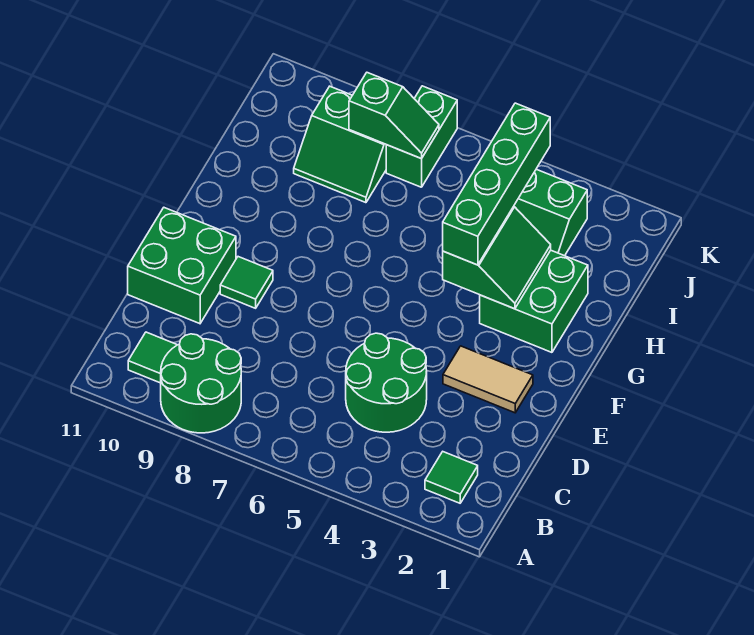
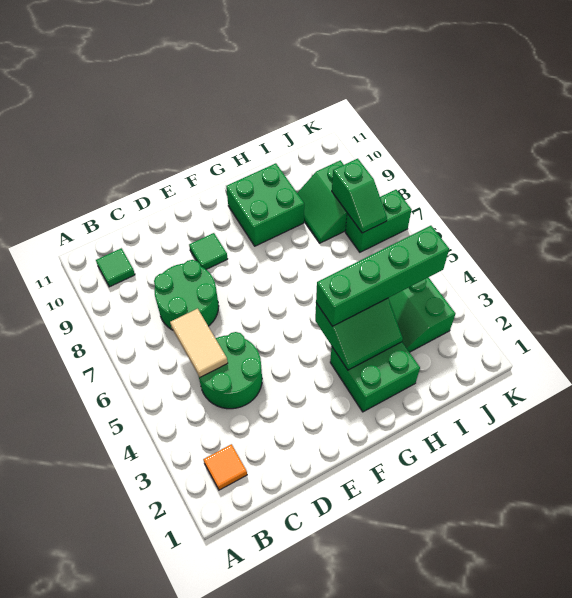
green 2x2 round brick [161,334,241,433] -> green 2x2 round brick moved to [154,260,219,330]
green 1x1 tile [425,452,478,503] -> orange 1x1 tile [203,444,247,490]
green 2x2 brick [128,208,236,324] -> green 2x2 brick moved to [226,163,304,246]
tan 1x2 tile [443,346,533,413] -> tan 1x2 tile moved to [170,309,228,377]

